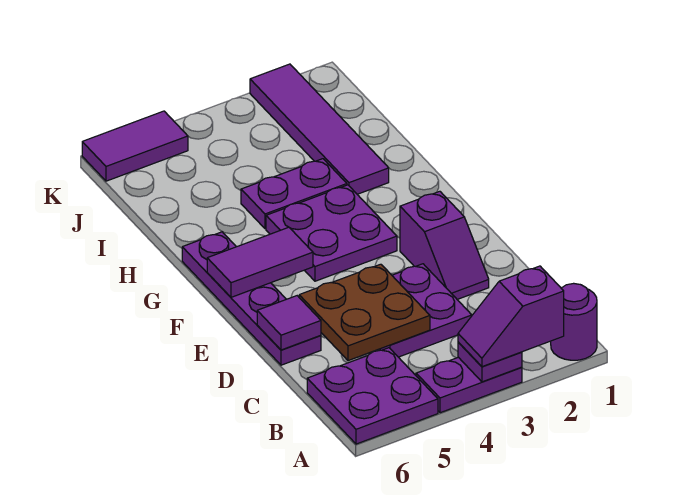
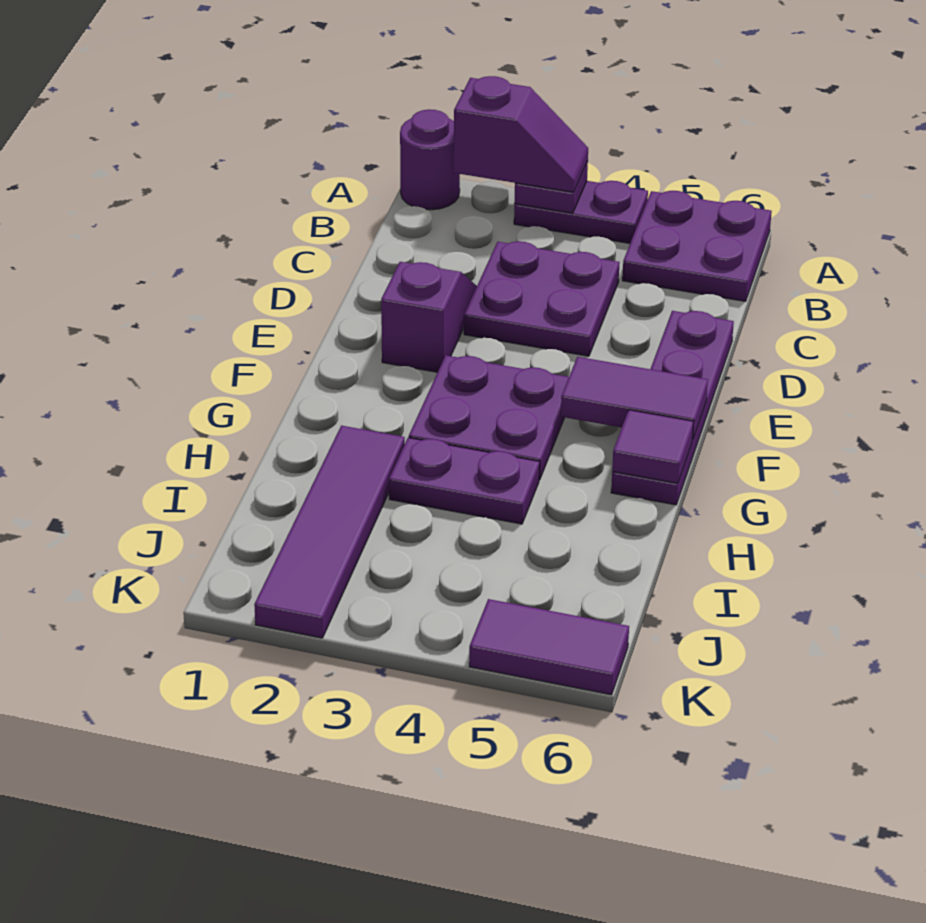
brown 2x2 plate [299,264,430,361] -> none
purple 1x1 tile [257,296,321,350] -> purple 1x1 tile moved to [612,410,694,483]

